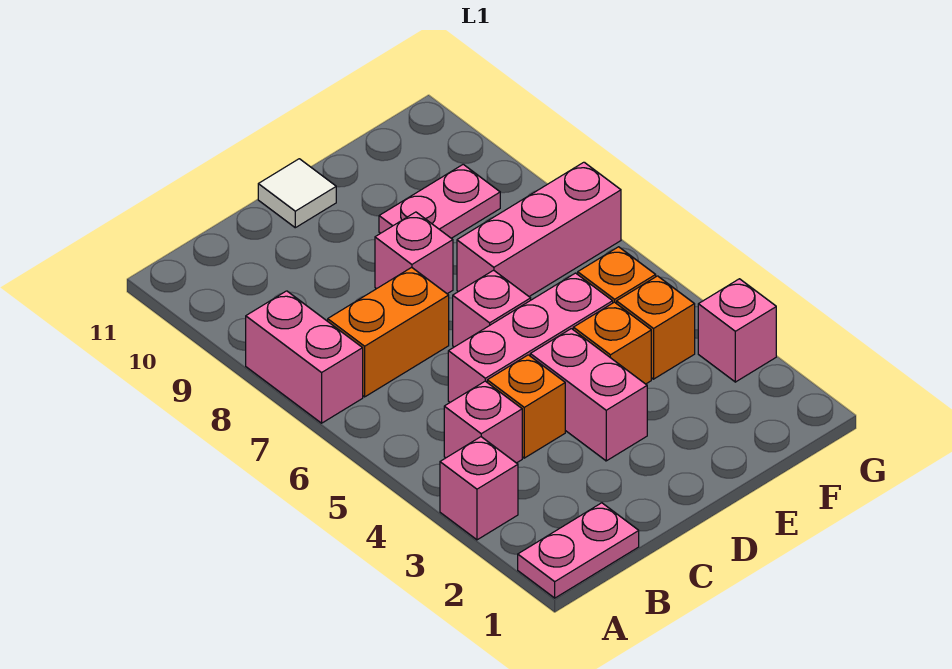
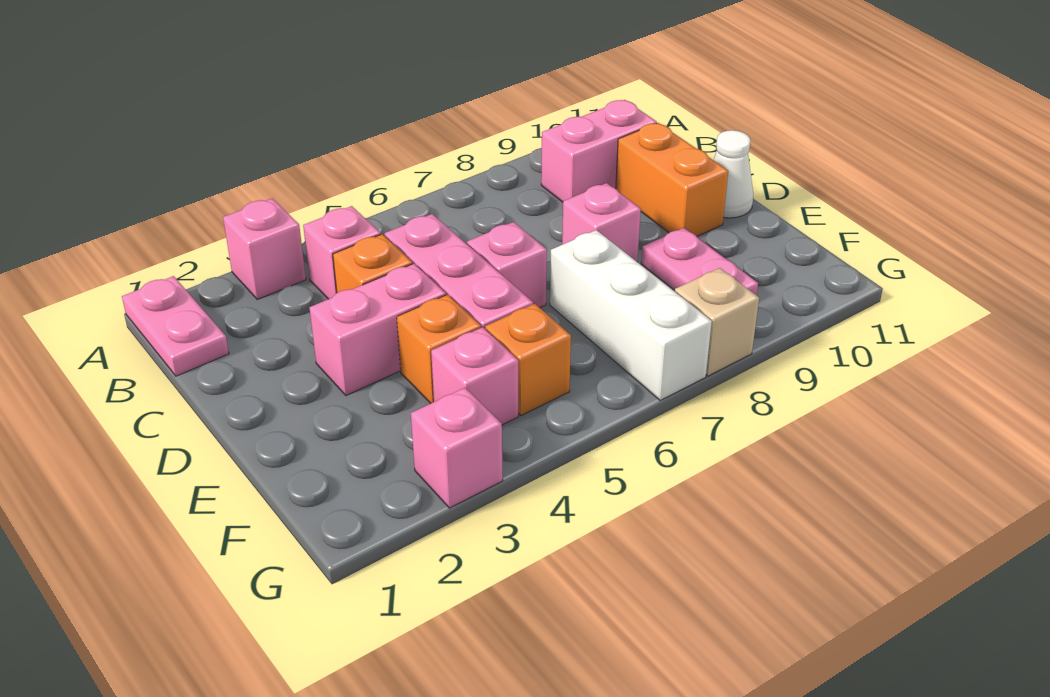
pink 1x2 brick [246,291,363,423] -> pink 1x2 brick moved to [541,100,657,202]
orange 1x2 brick [328,267,449,397] -> orange 1x2 brick moved to [616,123,728,236]
white 1x1 tile [258,159,336,228] -> white 1x1 cone [714,130,753,218]
pink 1x3 brick [457,162,621,296] -> white 1x3 brick [550,230,712,401]
orange 1x1 brick [617,276,695,379] -> pink 1x1 brick [431,327,518,425]
none -> tan 1x1 brick [675,268,759,376]

